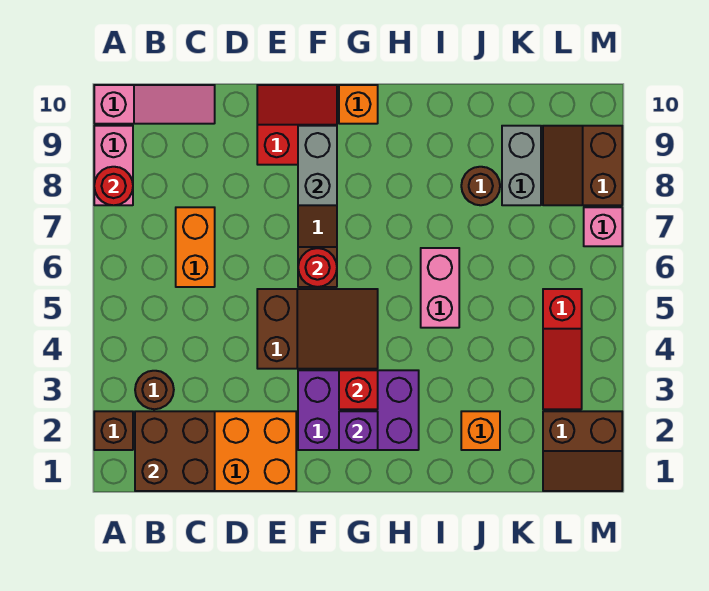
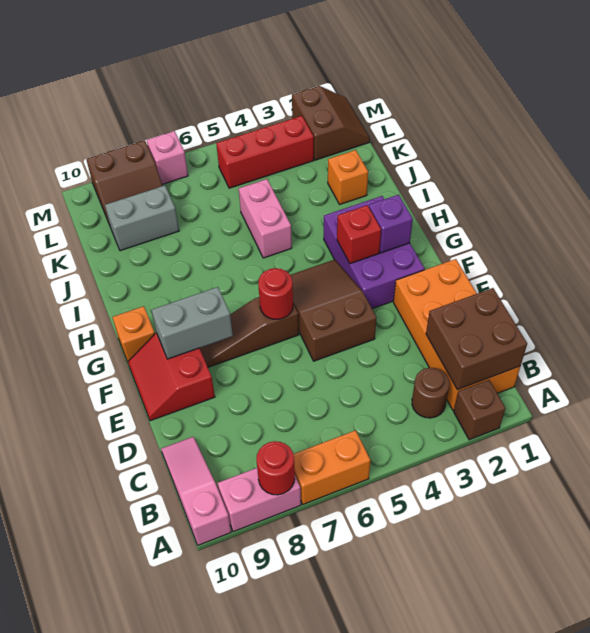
orange 1x2 brick [176,207,215,287] -> orange 1x2 brick moved to [293,430,371,504]
pink 1x2 brick [421,248,459,328] -> pink 1x2 brick turned to [239,179,292,258]
brown 1x1 round brick [461,167,500,205] -> none
red 1x3 slope [543,289,582,409] -> red 1x3 brick [216,116,314,188]

